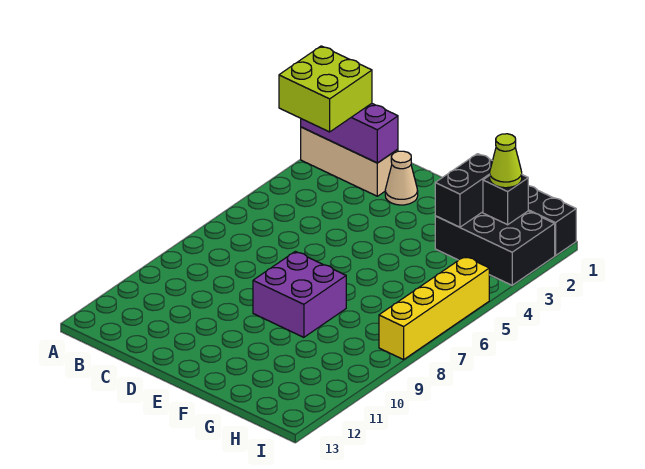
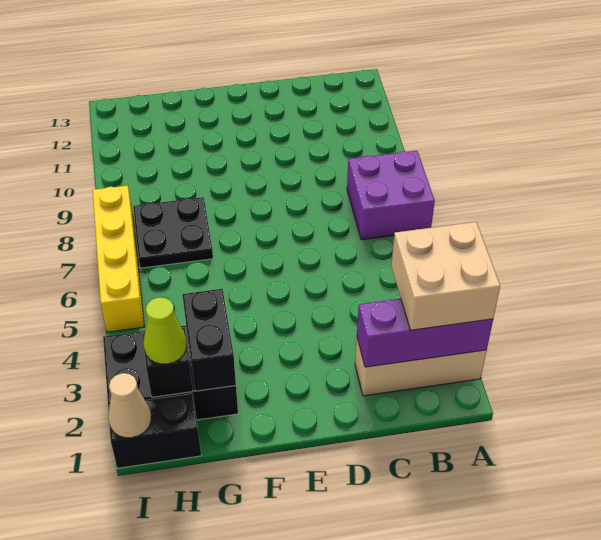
lime 2x2 brick [279,46,372,132] -> tan 2x2 brick [391,222,500,330]
tan 1x1 cone [385,151,418,205] -> tan 1x1 cone moved to [108,373,151,438]
purple 2x2 brick [253,251,346,337] -> purple 2x2 brick moved to [347,151,435,240]
none -> black 2x2 plate [133,197,213,268]

